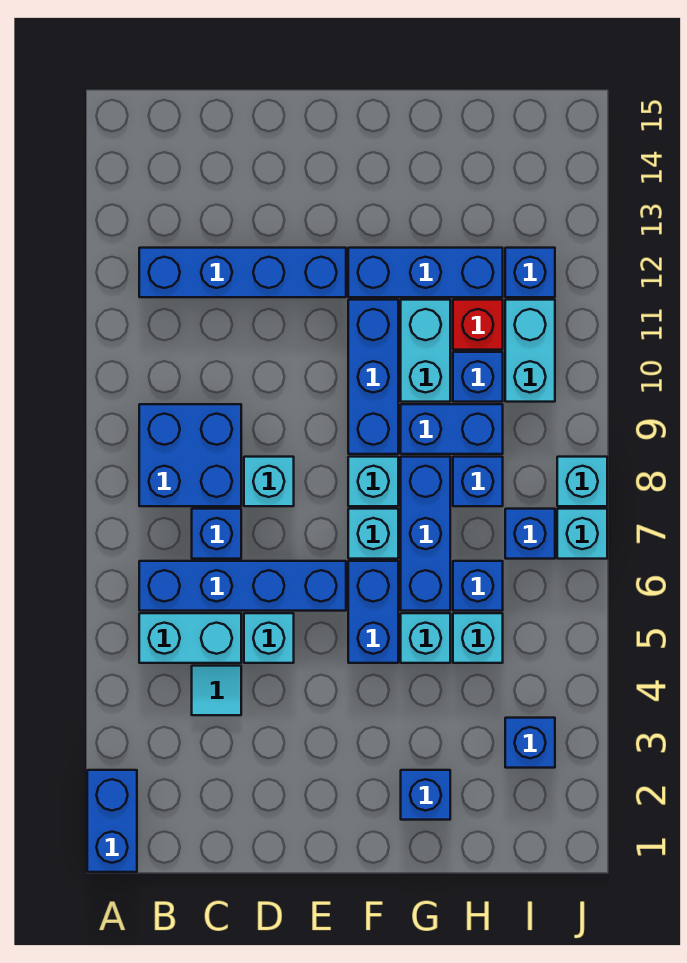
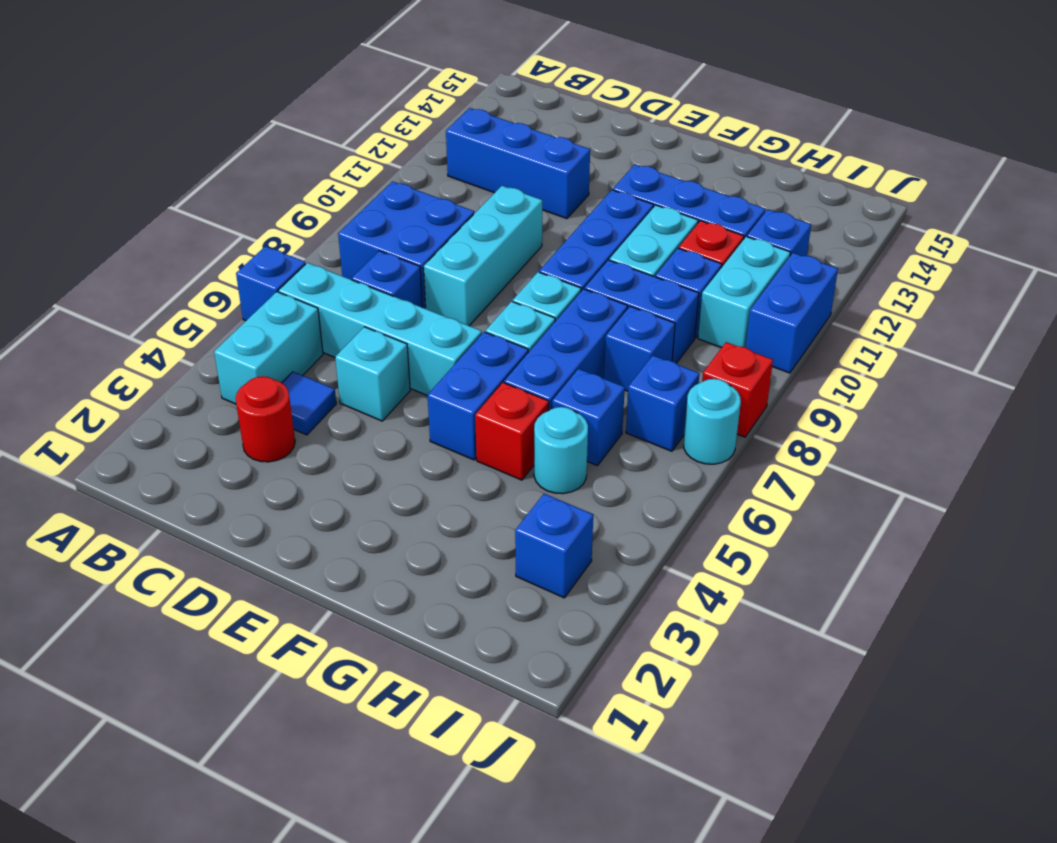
blue 1x2 brick [87,770,137,872] -> blue 1x2 brick moved to [746,253,838,373]
cyan 1x2 brick [139,613,241,663] -> cyan 1x2 brick turned to [214,292,323,404]
blue 1x4 brick [139,561,346,611] -> cyan 1x4 brick [278,263,482,396]
blue 1x4 brick [139,248,346,297] -> blue 1x3 brick [446,108,590,219]
none -> red 1x1 round brick [236,376,295,462]
cyan 1x1 tile [192,666,241,715] -> blue 1x1 tile [282,372,336,435]
cyan 1x1 brick [244,457,294,506] -> cyan 1x3 brick [424,186,542,326]
blue 1x1 brick [401,770,450,820] -> blue 1x1 brick moved to [236,246,305,321]
cyan 1x1 brick [401,613,450,663] -> red 1x1 brick [475,383,549,480]
cyan 1x1 brick [453,613,503,663] -> cyan 1x1 round brick [534,407,588,494]
cyan 1x1 brick [557,509,607,559] -> cyan 1x1 round brick [684,379,741,464]
cyan 1x1 brick [557,457,607,506] -> red 1x1 brick [702,342,773,437]

